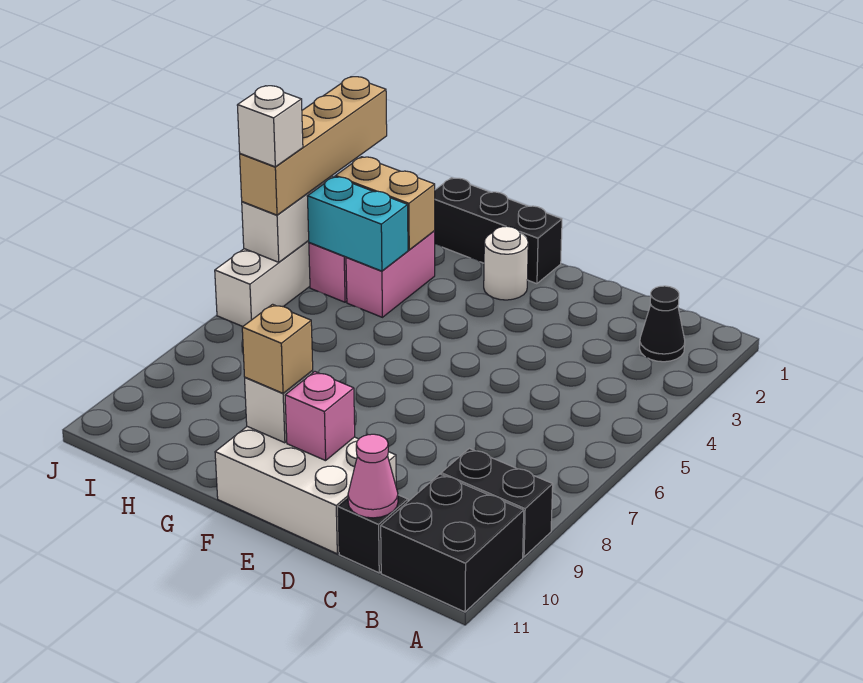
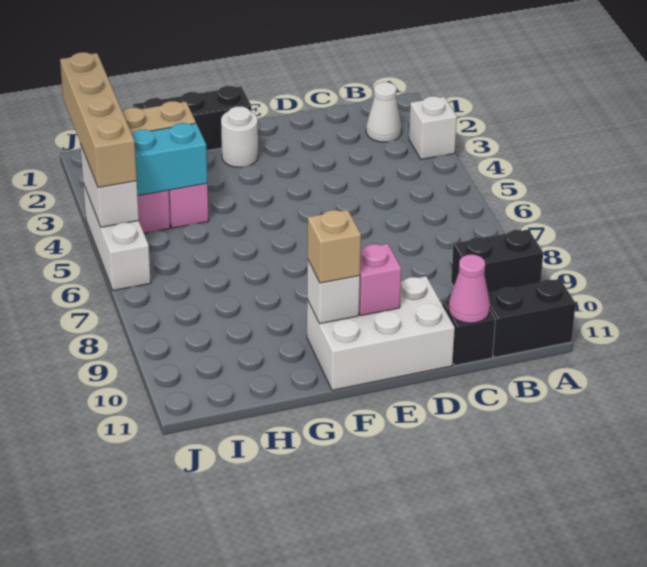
black 2x2 brick [381,474,524,612] -> black 1x2 brick [488,279,576,357]
black 1x1 cone [640,286,685,362] -> white 1x1 cone [366,82,402,142]
white 1x1 brick [237,86,303,167] -> white 1x1 brick moved to [409,96,457,159]

